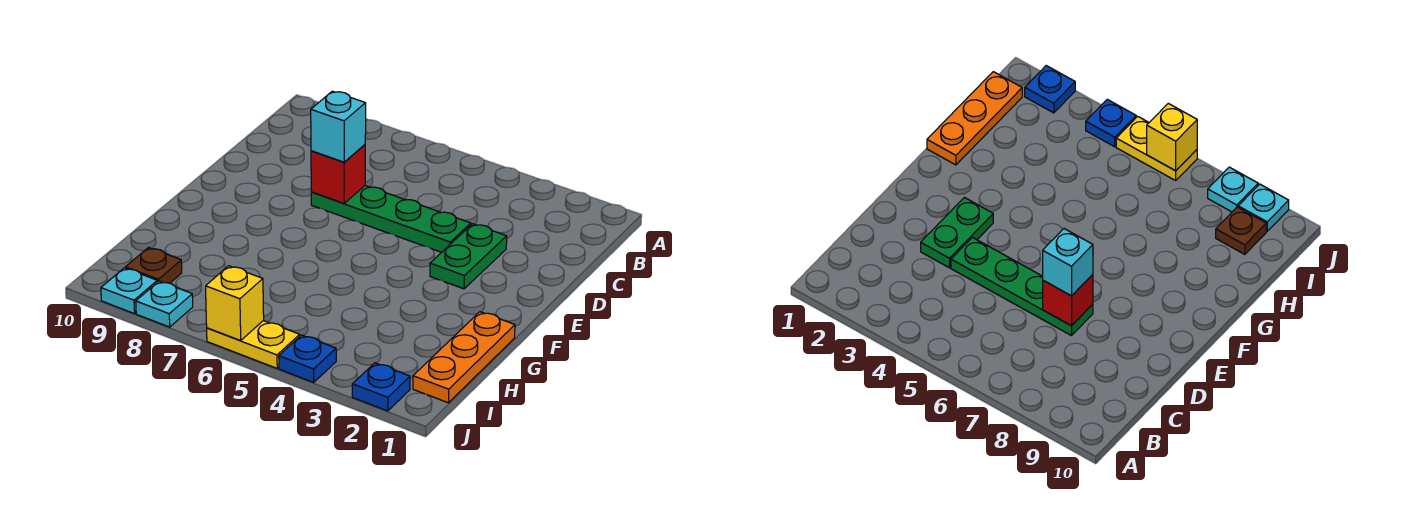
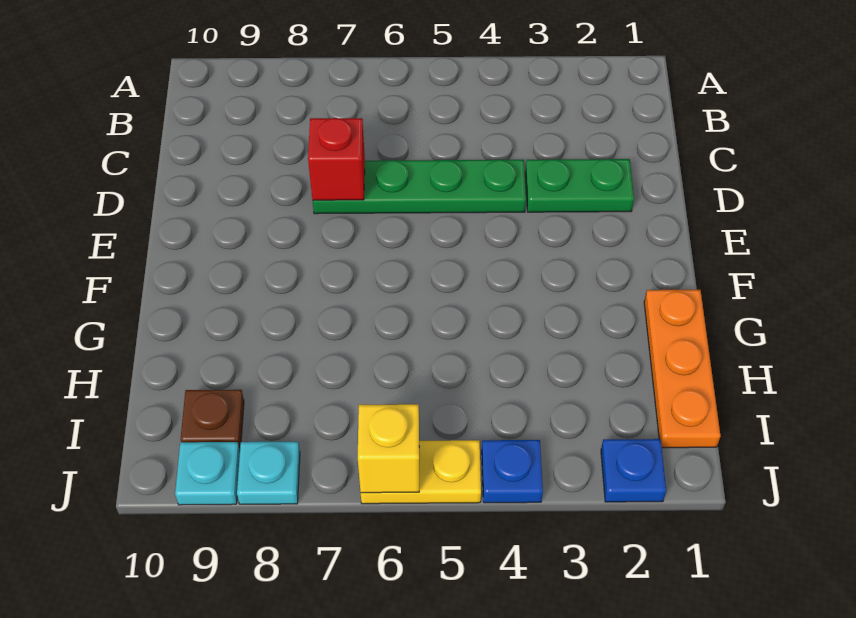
green 1x2 plate [430,224,507,289] -> green 1x2 plate turned to [525,159,634,212]
cyan 1x1 brick [311,91,366,162] -> none

